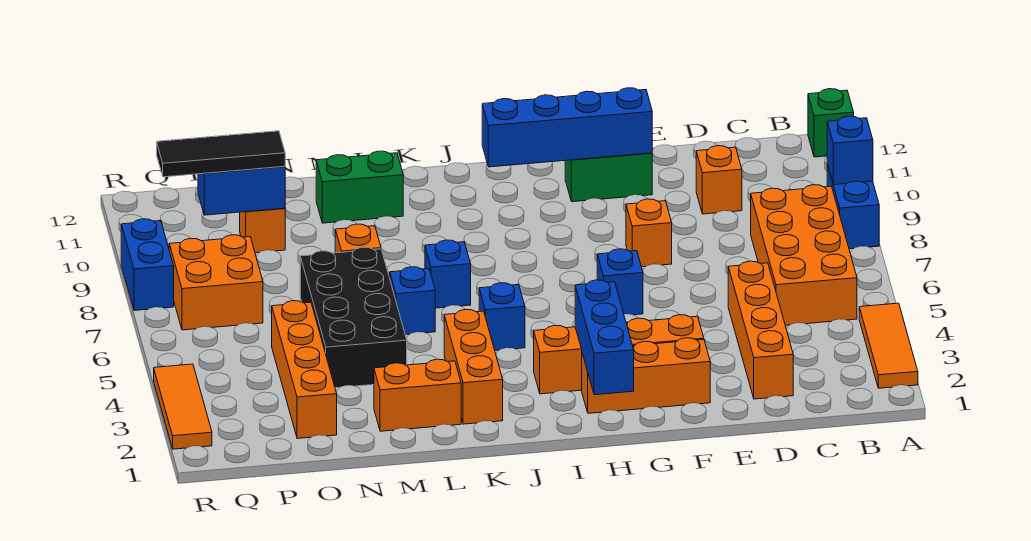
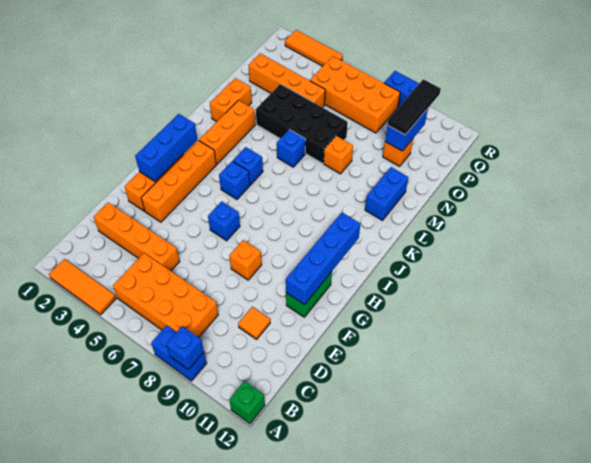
orange 1x1 brick [696,146,742,214] -> orange 1x1 tile [238,307,270,339]
blue 1x3 brick [575,280,634,395] -> blue 1x3 brick turned to [135,114,197,182]
orange 1x3 brick [444,310,503,424] -> orange 1x3 brick turned to [199,100,255,164]
blue 1x1 brick [425,240,471,308] -> blue 1x1 brick moved to [219,161,250,199]
green 1x2 brick [316,151,403,223] -> blue 1x2 brick [365,167,408,221]
orange 2x2 brick [169,235,263,330] -> orange 2x4 brick [310,56,400,133]

